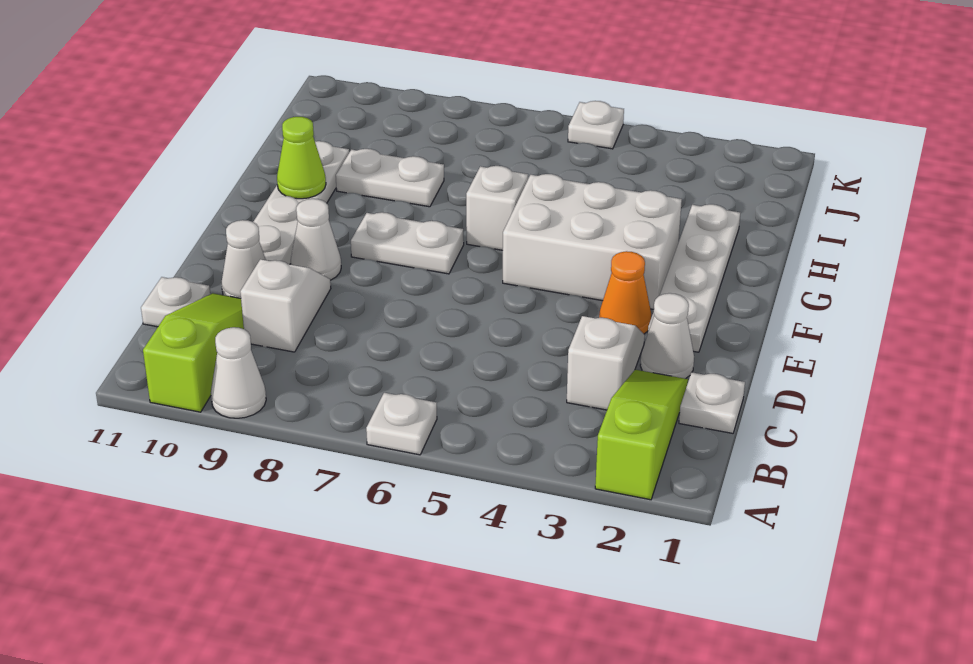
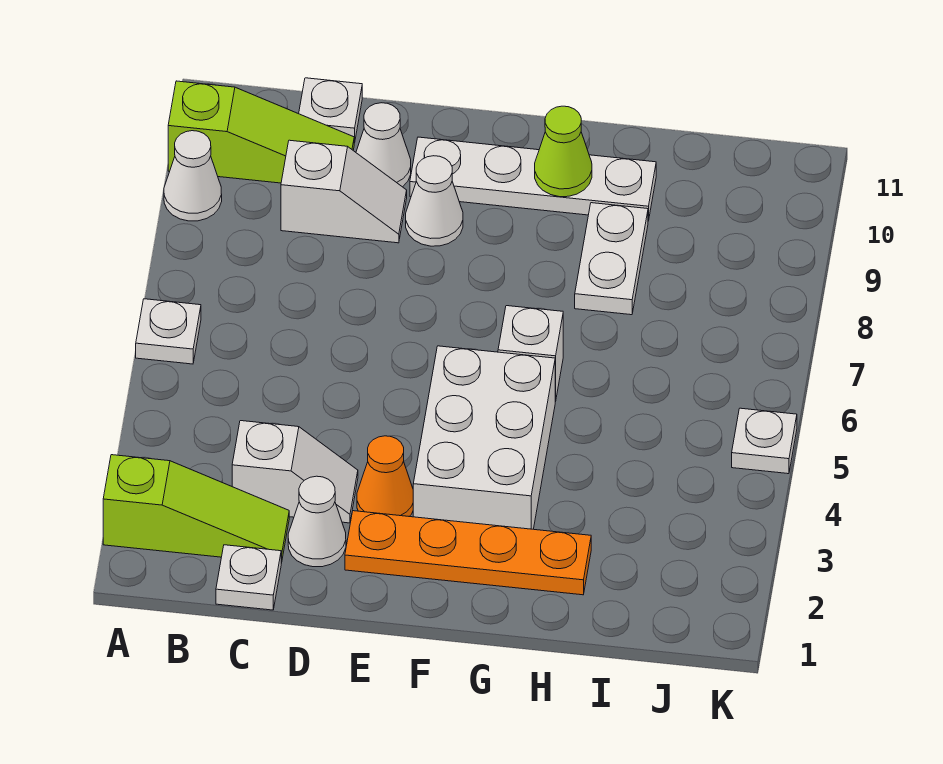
white 1x4 plate [648,204,740,352] -> orange 1x4 plate [345,511,591,595]
white 1x2 plate [351,212,464,274] -> none

